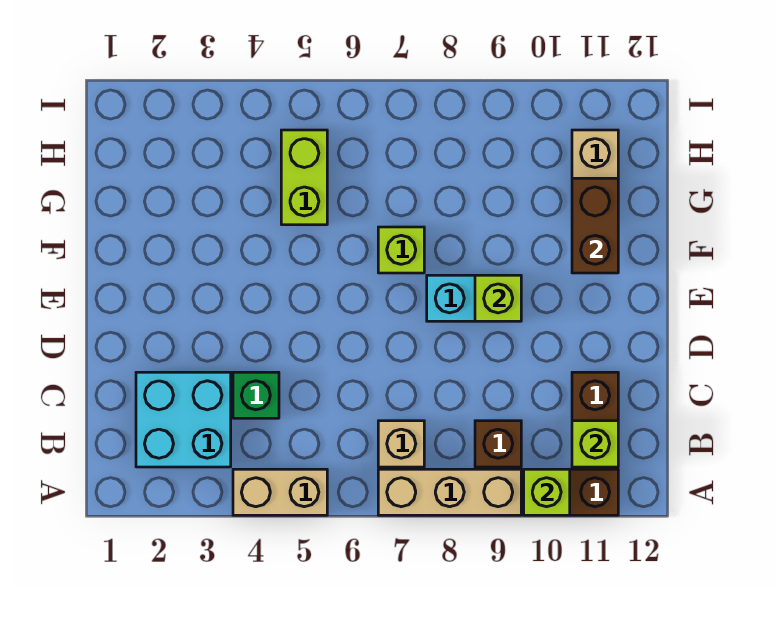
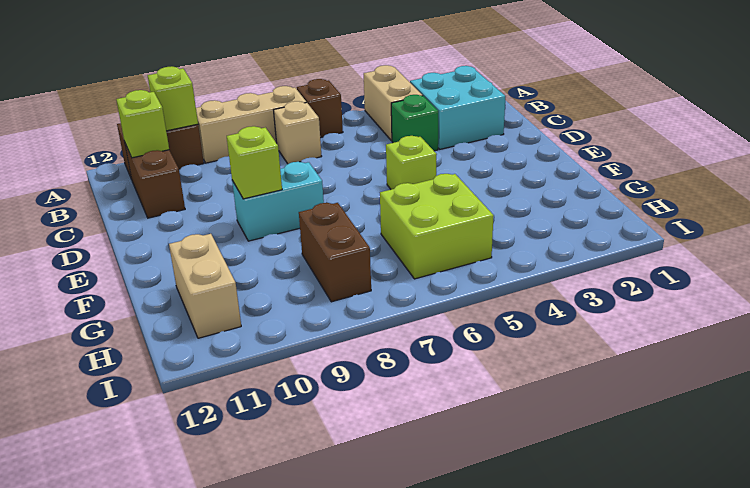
tan 1x2 brick [233,469,327,515] -> tan 1x2 brick turned to [364,65,423,141]
brown 1x1 brick [475,421,521,467] -> brown 1x1 brick moved to [297,79,343,138]
lime 1x1 brick [378,227,424,273] -> lime 1x1 brick moved to [386,136,437,189]
brown 1x2 brick [572,178,618,273] -> brown 1x2 brick moved to [299,203,371,302]
lime 1x2 brick [281,130,327,225] -> lime 2x2 brick [380,174,494,279]

